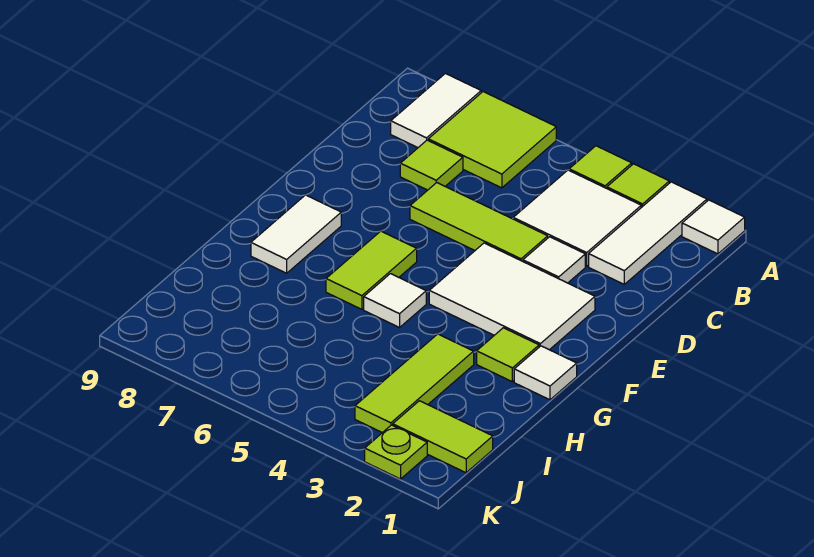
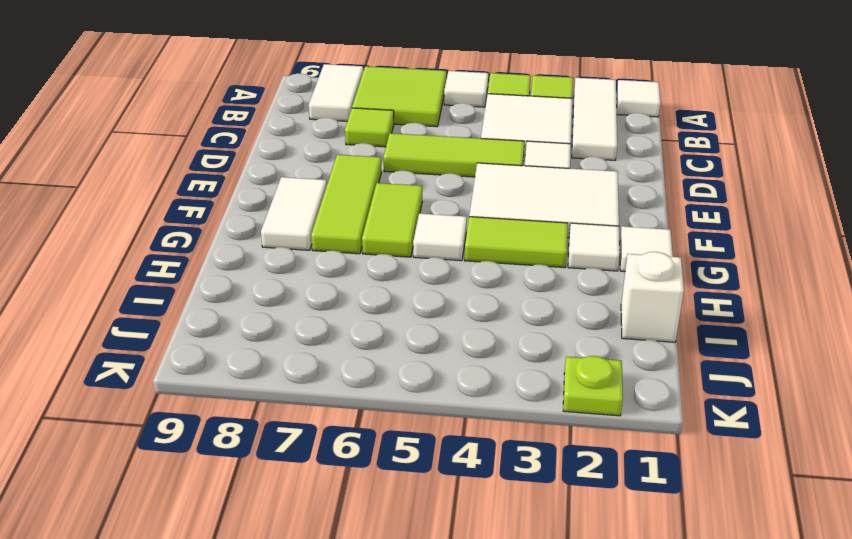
none -> white 1x1 tile [444,71,488,107]
lime 1x1 tile [477,328,539,382] -> white 1x1 tile [568,223,620,271]
lime 1x3 tile [355,334,474,433] -> lime 1x3 tile moved to [311,155,381,254]
none -> white 1x1 brick [621,252,684,342]
lime 1x2 tile [393,401,493,473] -> lime 1x2 tile moved to [465,217,568,268]

